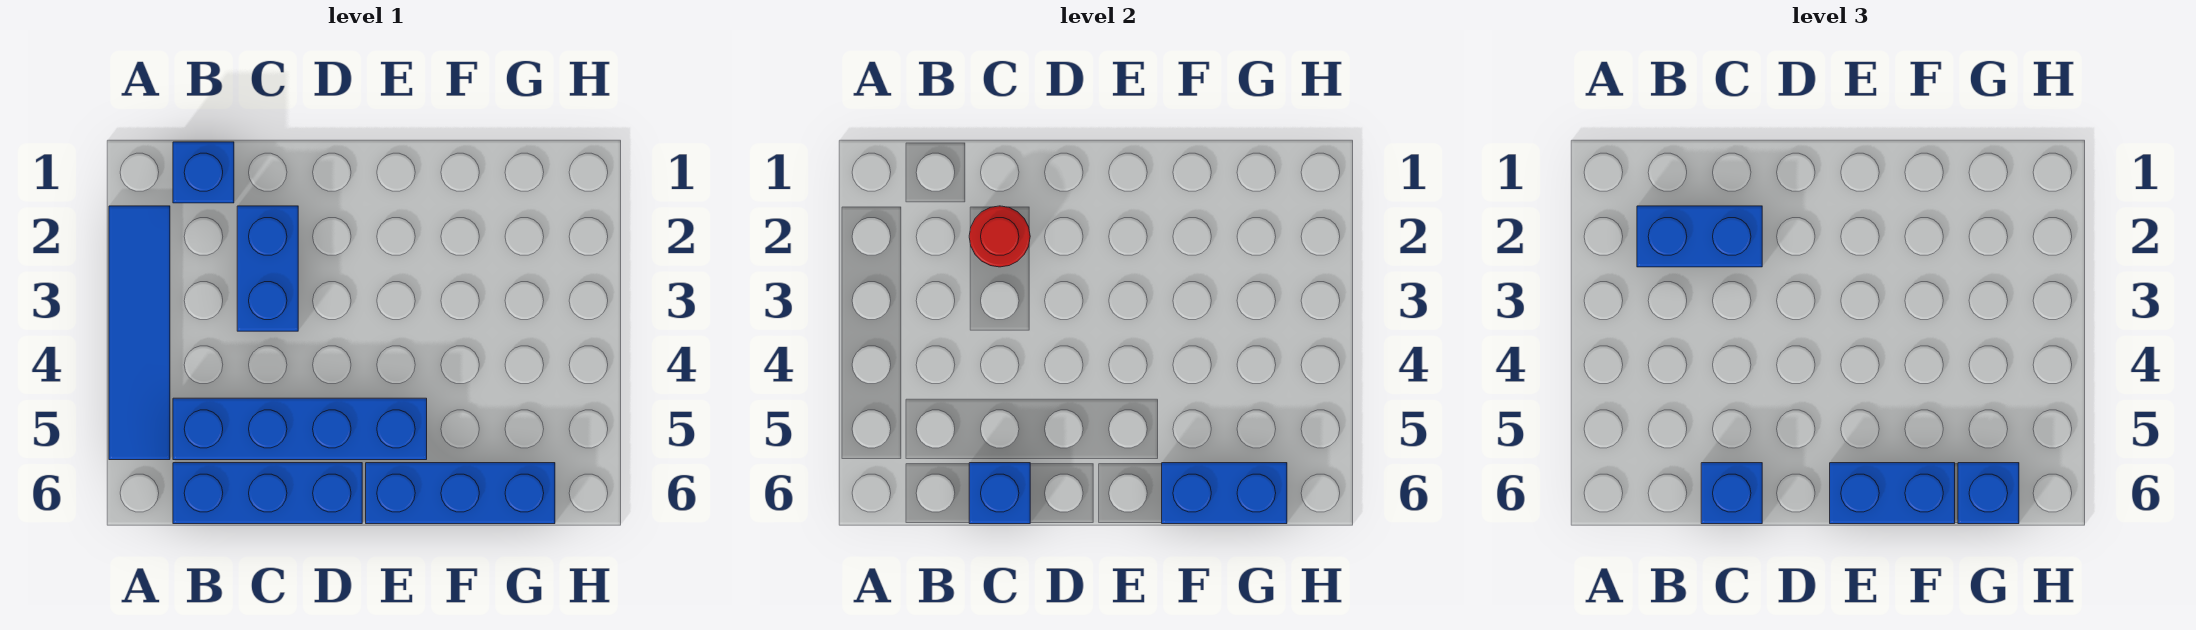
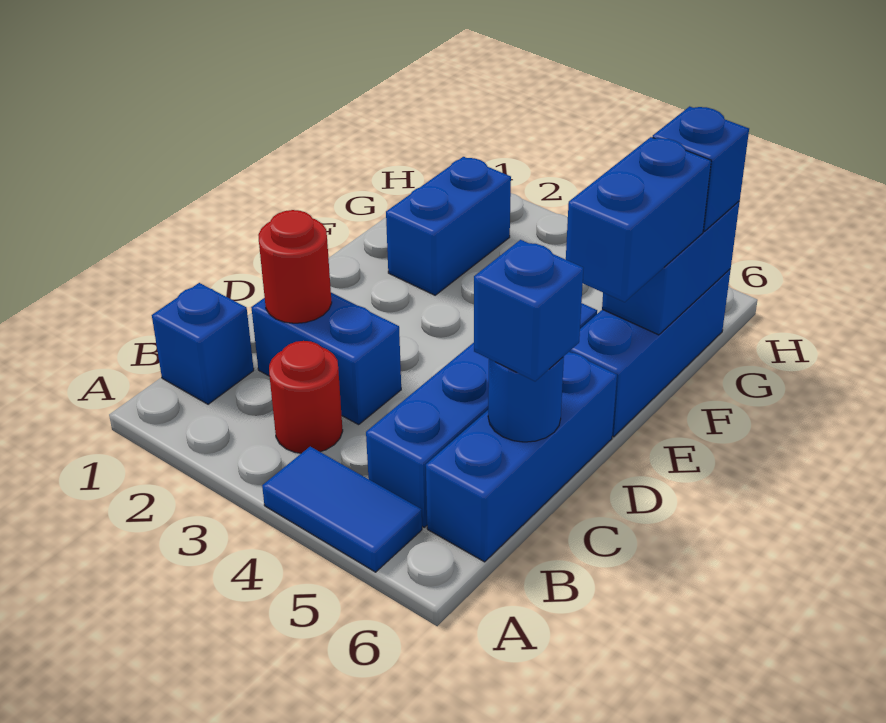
blue 1x4 tile [109,206,170,460] -> blue 1x2 tile [262,447,422,572]
blue 1x2 brick [1637,206,1762,267] -> blue 1x2 brick moved to [386,157,511,295]
none -> red 1x1 round brick [269,341,343,453]
blue 1x1 brick [969,463,1030,524] -> blue 1x1 round brick [488,356,564,442]

